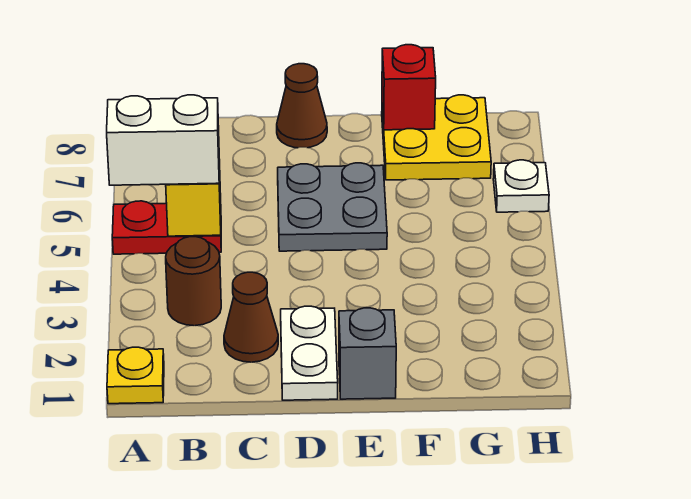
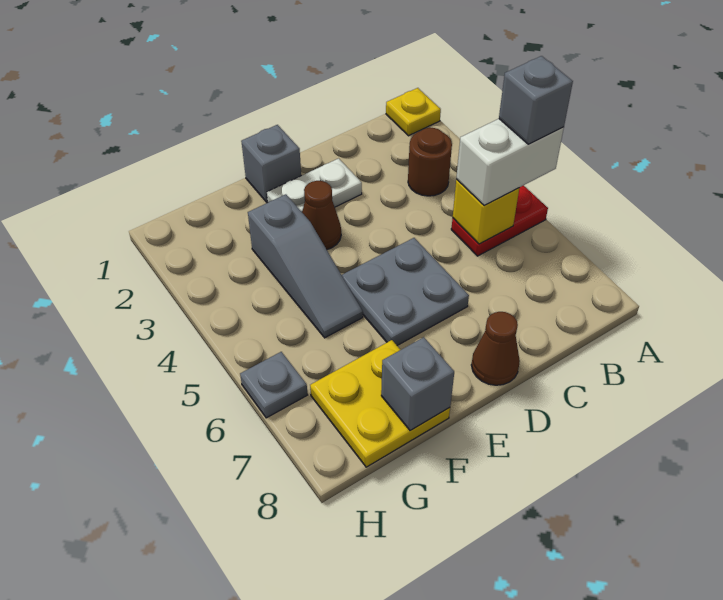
none -> grey 1x1 brick [499,56,573,144]
brown 1x1 cone [224,272,278,362] -> brown 1x1 cone moved to [302,181,341,249]
white 1x2 plate [281,306,338,400] -> white 1x2 plate turned to [267,158,362,212]
none -> grey 1x3 slope [248,194,363,338]
red 1x1 brick [382,45,436,130] -> grey 1x1 brick [381,337,454,431]
white 1x1 plate [493,160,549,212] -> grey 1x1 plate [240,352,307,418]

